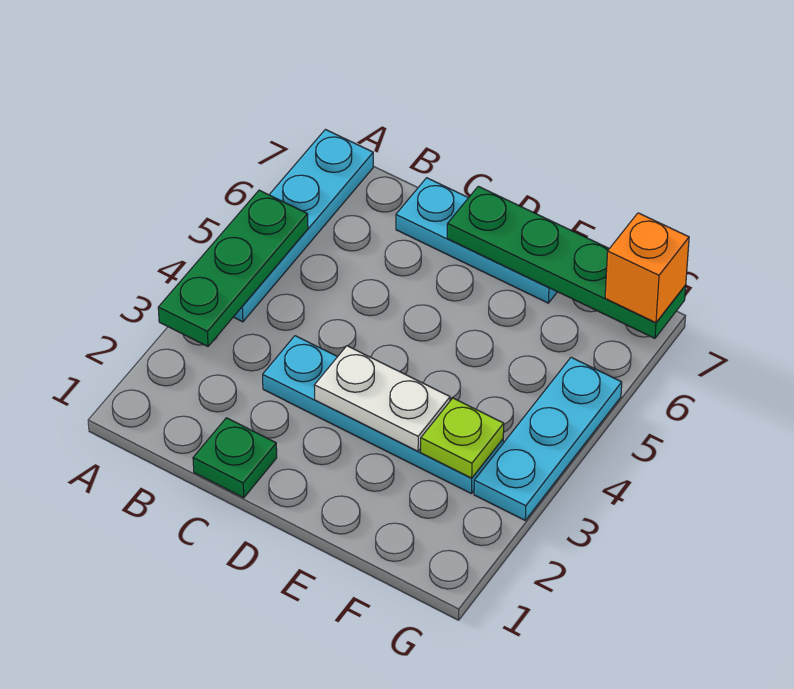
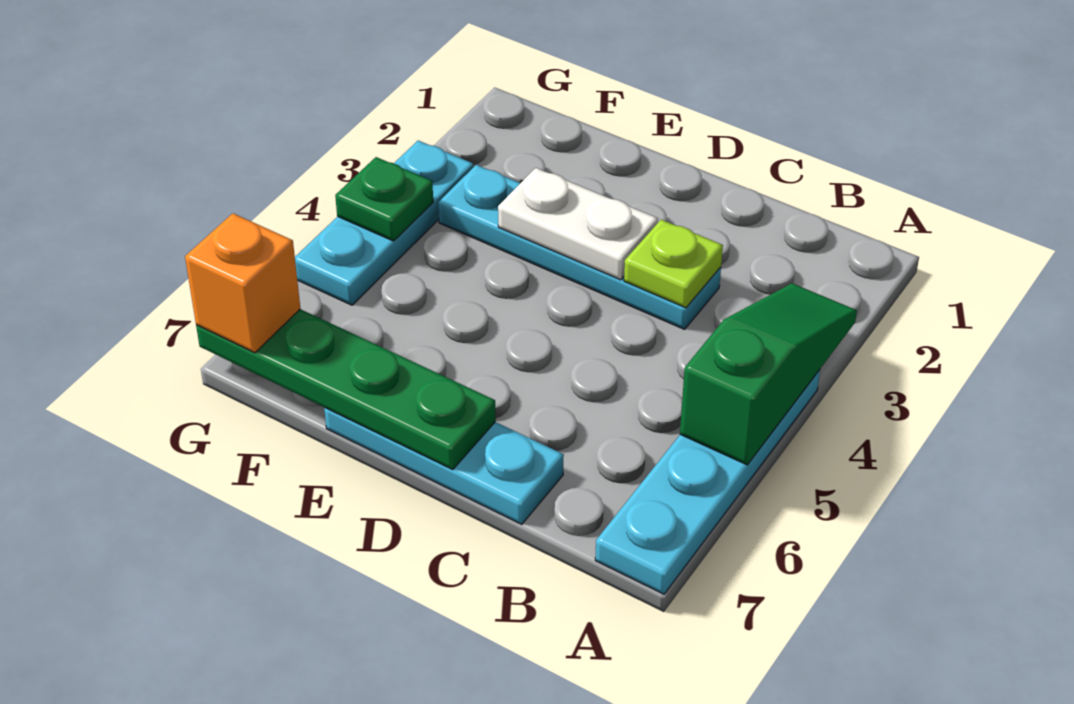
green 1x3 plate [158,190,308,346] -> green 1x3 slope [680,284,857,465]
green 1x1 plate [193,418,277,498] -> green 1x1 plate moved to [335,157,433,241]
lime 1x1 plate [421,398,504,478] -> lime 1x1 plate moved to [624,220,723,308]

